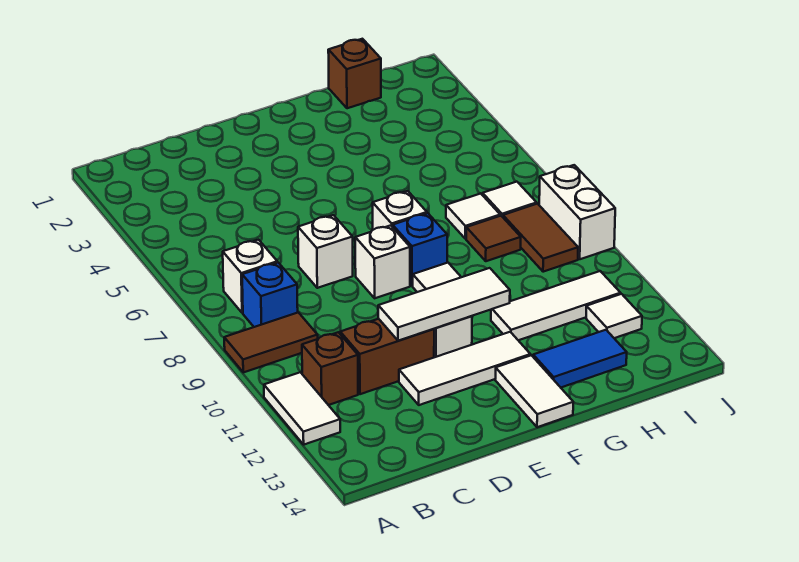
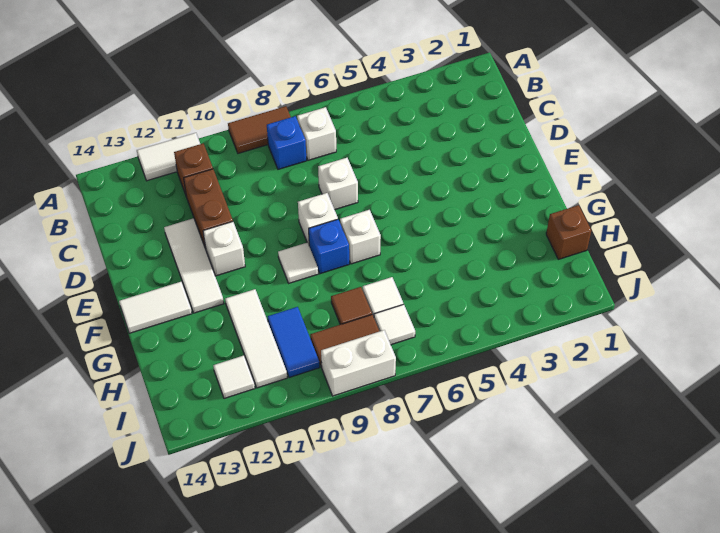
brown 1x2 tile [224,312,318,372] -> brown 1x2 tile turned to [228,106,291,153]
white 1x3 tile [378,268,510,341] -> none
blue 1x2 tile [533,330,627,387] -> blue 1x2 tile moved to [268,307,320,378]

